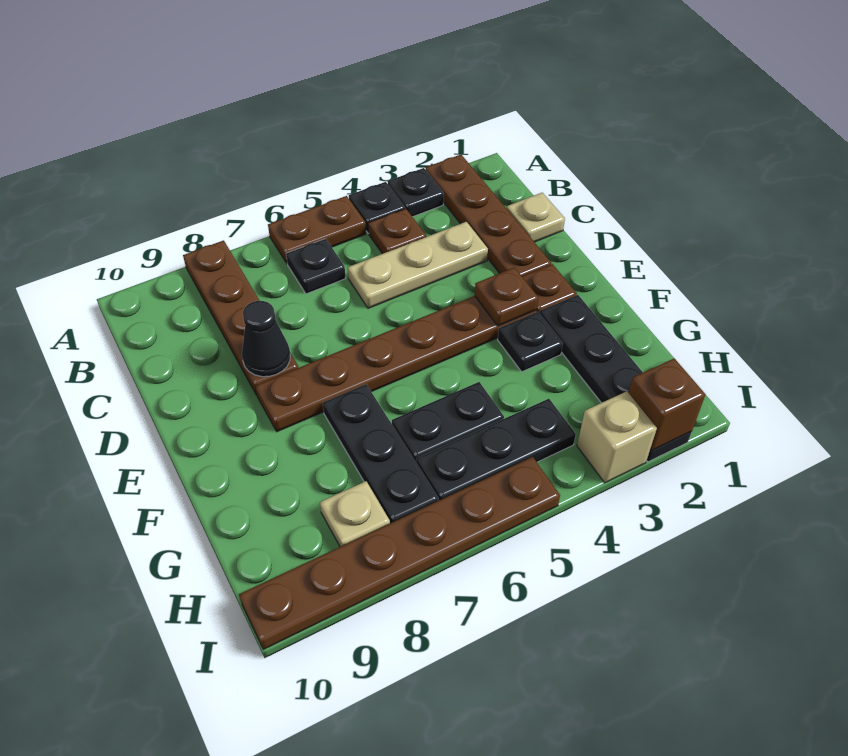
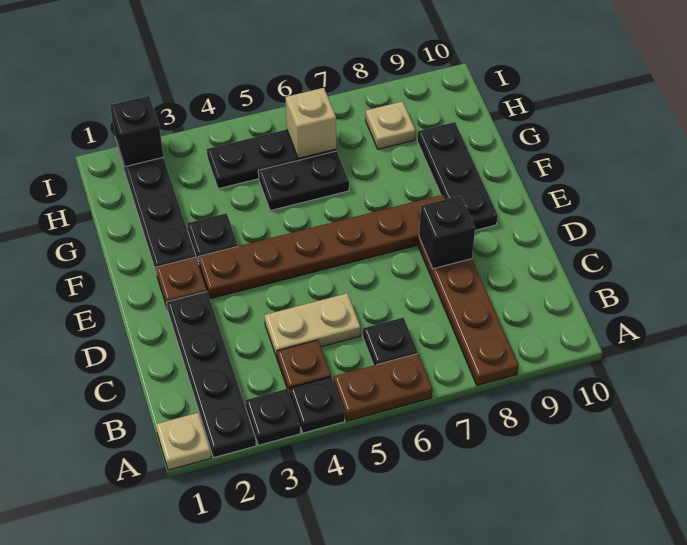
brown 1x4 plate [426,155,551,276] -> black 1x4 plate [167,291,256,458]
tan 1x1 plate [506,193,565,242] -> tan 1x1 plate moved to [156,413,211,470]
tan 1x3 plate [348,222,488,308] -> tan 1x2 plate [264,293,360,357]
black 1x1 cone [242,301,290,377] -> black 1x1 brick [419,196,475,269]
brown 1x1 plate [475,268,538,326] -> none
black 1x3 plate [323,384,439,523] -> black 1x3 plate moved to [417,122,498,230]
brown 1x1 brick [628,358,705,451] -> black 1x1 brick [110,96,163,167]
tan 1x1 brick [577,391,657,483] -> tan 1x1 brick moved to [286,88,336,159]
brown 1x6 plate [239,457,560,650] -> none

